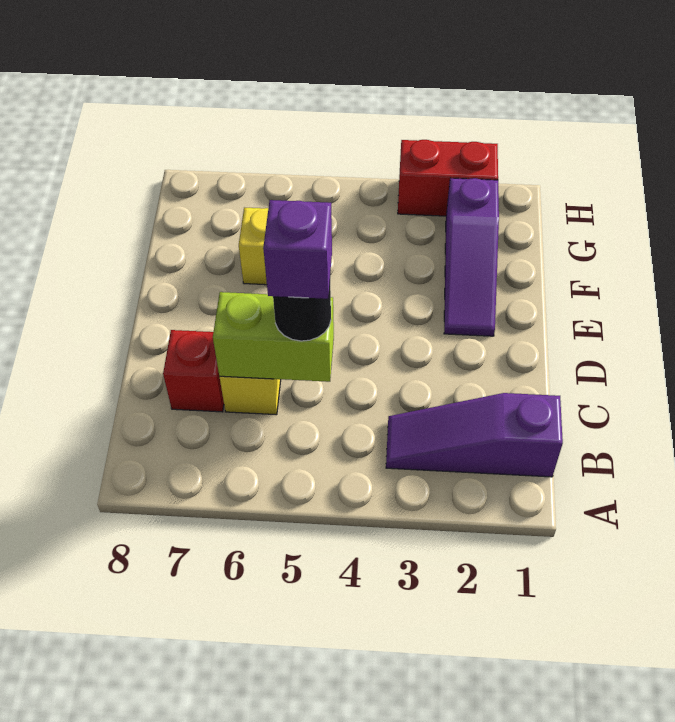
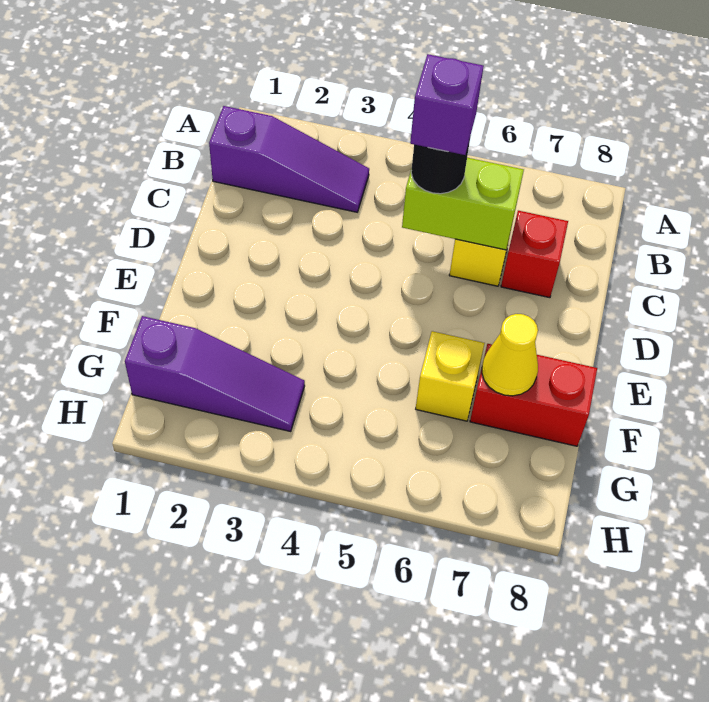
purple 1x3 slope [444,178,499,336] -> purple 1x3 slope turned to [125,316,305,431]
none -> yellow 1x1 cone [482,314,538,396]
red 1x2 brick [398,140,498,216] -> red 1x2 brick moved to [470,344,597,446]

